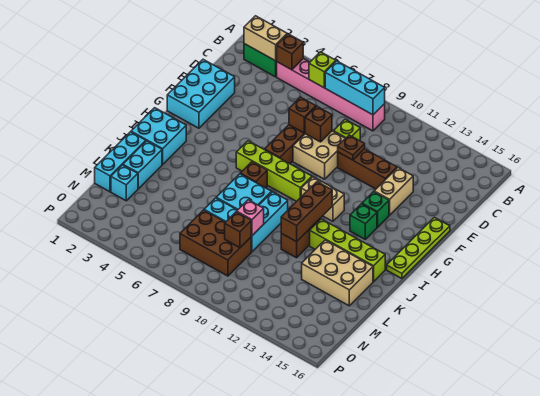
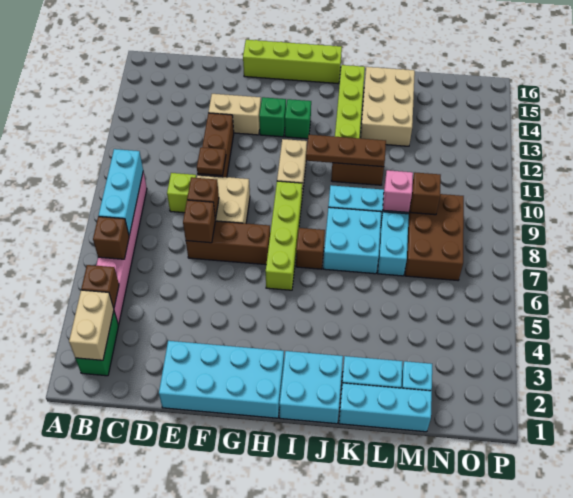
lime 1x1 brick [309,52,336,88] -> brown 1x1 brick [93,217,129,259]
cyan 2x3 brick [167,59,235,128] -> cyan 2x4 brick [159,341,284,418]
lime 1x4 plate [387,217,450,279] -> lime 1x4 brick [243,40,342,84]
brown 1x3 brick [281,182,332,242] -> brown 1x3 plate [306,135,386,167]

